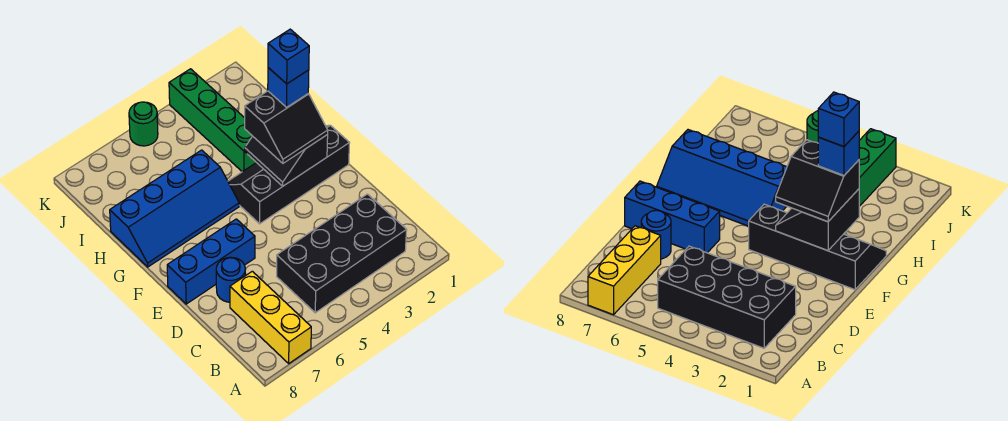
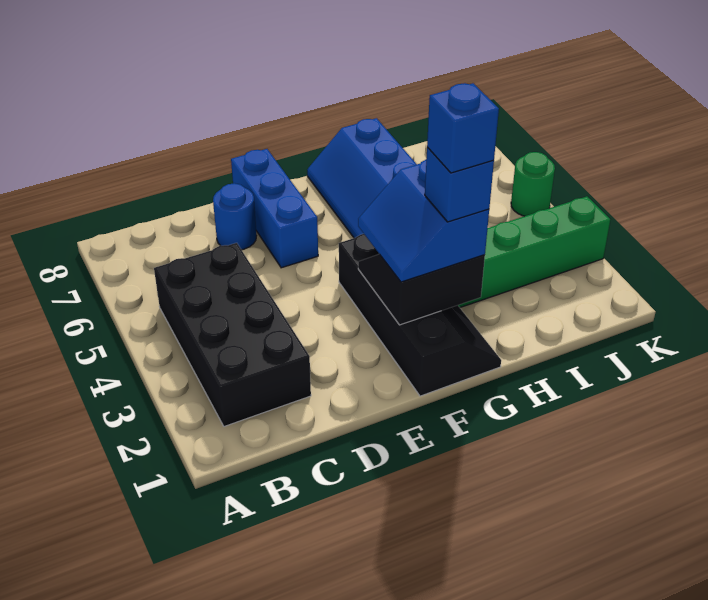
yellow 1x3 brick [230,271,311,363] -> none
black 2x2 slope [245,91,328,163] -> blue 2x2 slope [358,160,489,282]

